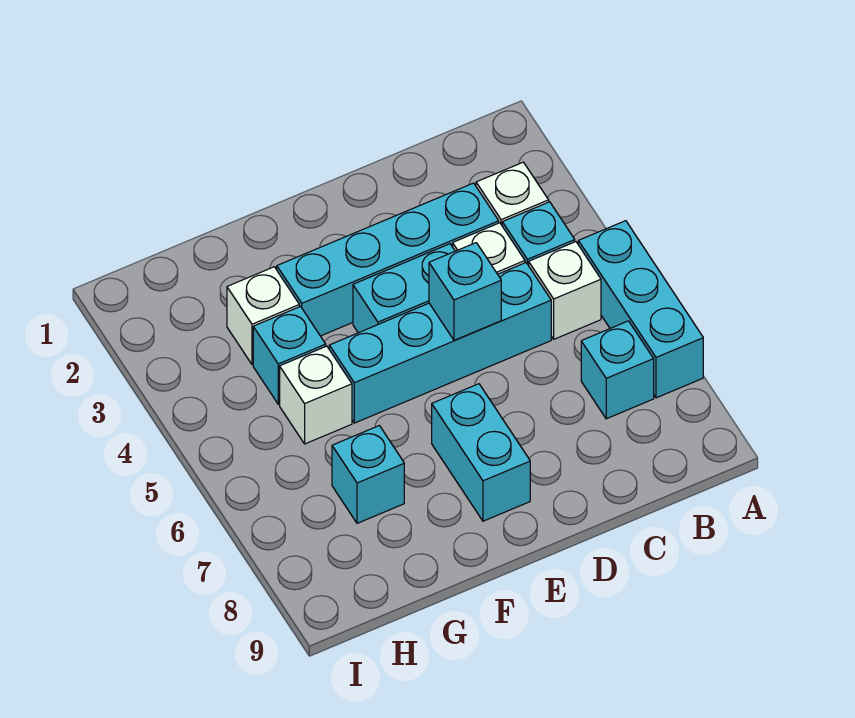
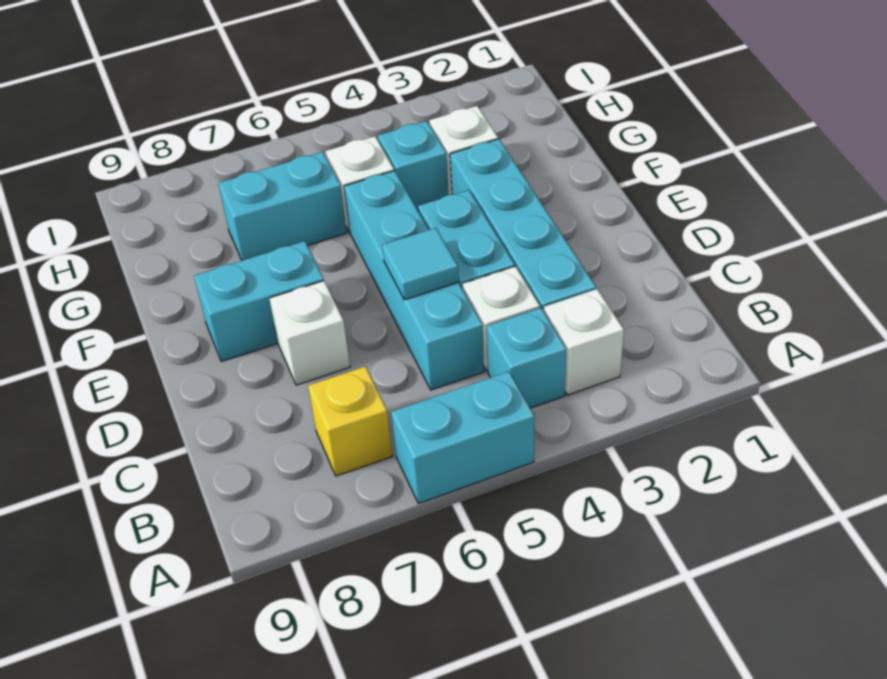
cyan 1x3 brick [578,221,703,398] -> cyan 1x2 brick [391,371,535,504]
white 1x1 brick [529,242,601,339] -> white 1x1 brick moved to [269,281,350,385]
cyan 1x1 brick [581,321,654,419] -> yellow 1x1 brick [308,366,392,476]
cyan 1x1 brick [429,243,501,340] -> cyan 1x1 tile [382,228,459,300]
cyan 1x1 brick [332,426,404,523] -> cyan 1x2 brick [218,152,347,260]

